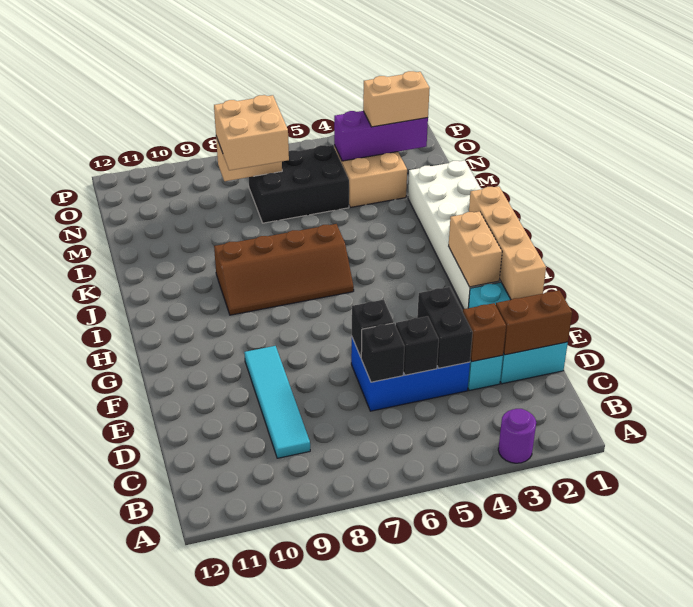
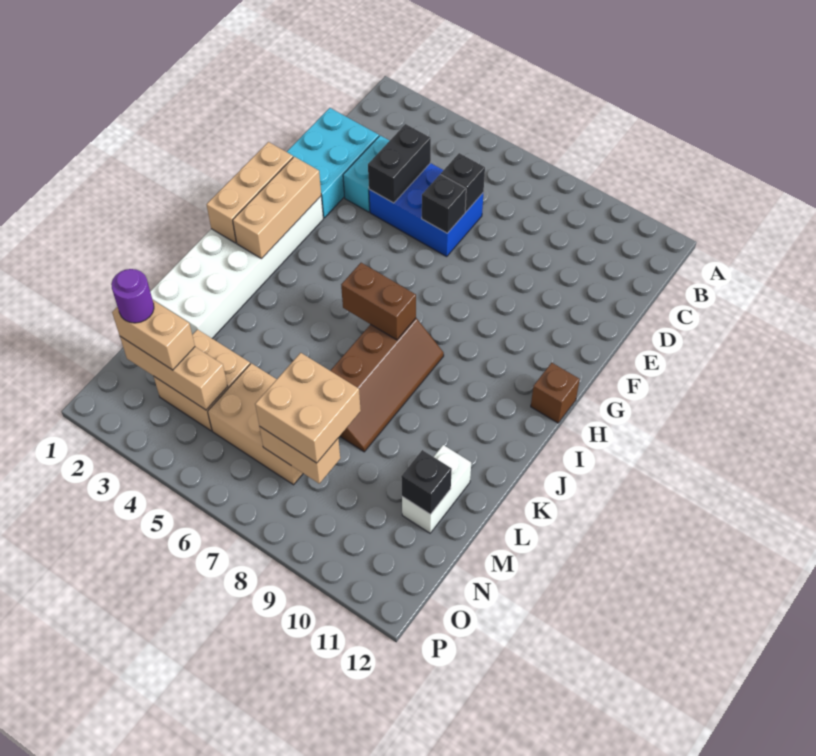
purple 1x1 round brick [498,409,536,463] -> purple 1x1 round brick moved to [111,269,154,323]
cyan 1x4 tile [244,346,310,458] -> none
brown 1x2 brick [496,290,572,355] -> brown 1x2 brick moved to [341,263,416,340]
brown 1x1 brick [463,303,506,362] -> brown 1x1 brick moved to [531,363,580,423]
black 1x1 brick [396,316,439,375] -> black 1x1 brick moved to [401,450,452,514]
tan 1x4 brick [469,186,546,300] -> tan 1x3 brick [207,142,293,243]
tan 1x2 brick [449,211,502,287] -> tan 1x3 brick [233,157,321,259]
brown 2x4 slope [214,224,354,315] -> brown 2x4 slope turned to [330,318,444,452]
none -> white 1x2 brick [402,445,471,533]
black 2x3 brick [248,145,349,223] -> tan 2x3 brick [208,363,303,485]
purple 1x3 brick [334,111,428,161] -> tan 1x3 brick [120,337,228,410]

